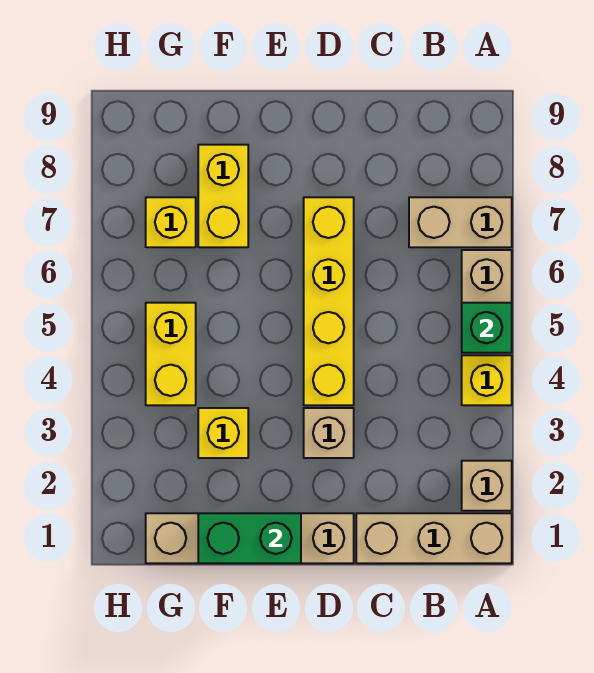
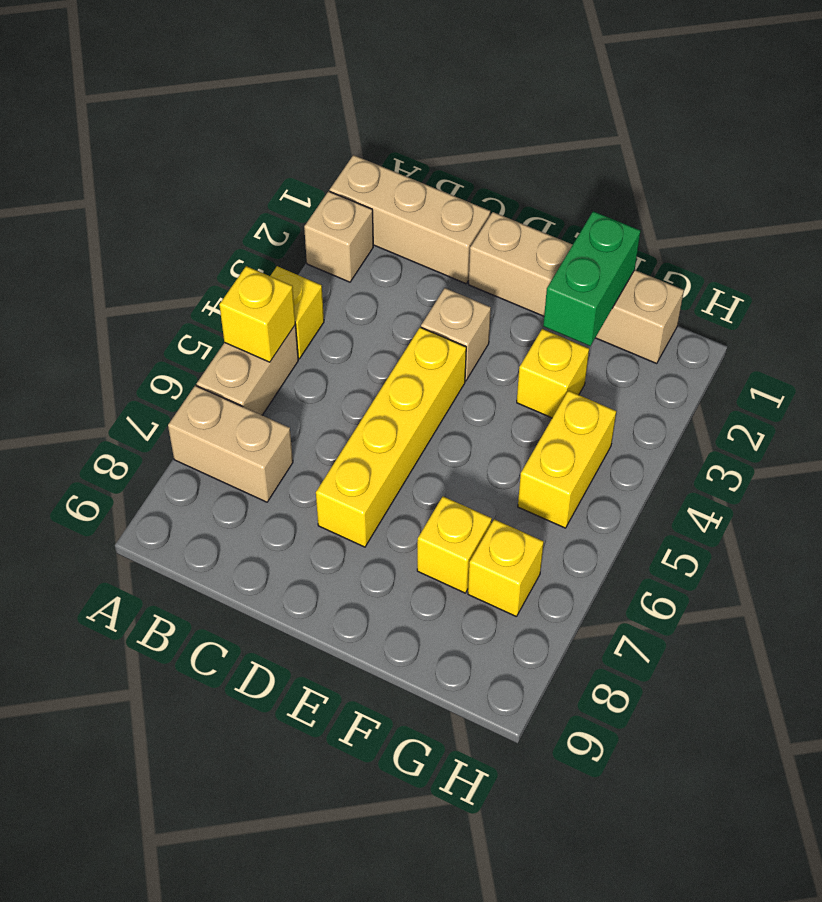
green 1x1 brick [462,303,512,353] -> yellow 1x1 brick [219,266,295,362]
green 1x2 brick [198,513,301,563] -> green 1x2 brick turned to [543,211,640,346]
yellow 1x2 brick [198,145,248,247] -> yellow 1x1 brick [417,497,492,593]

